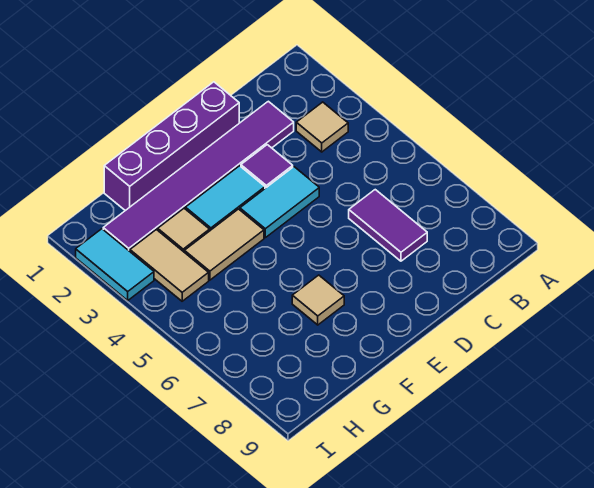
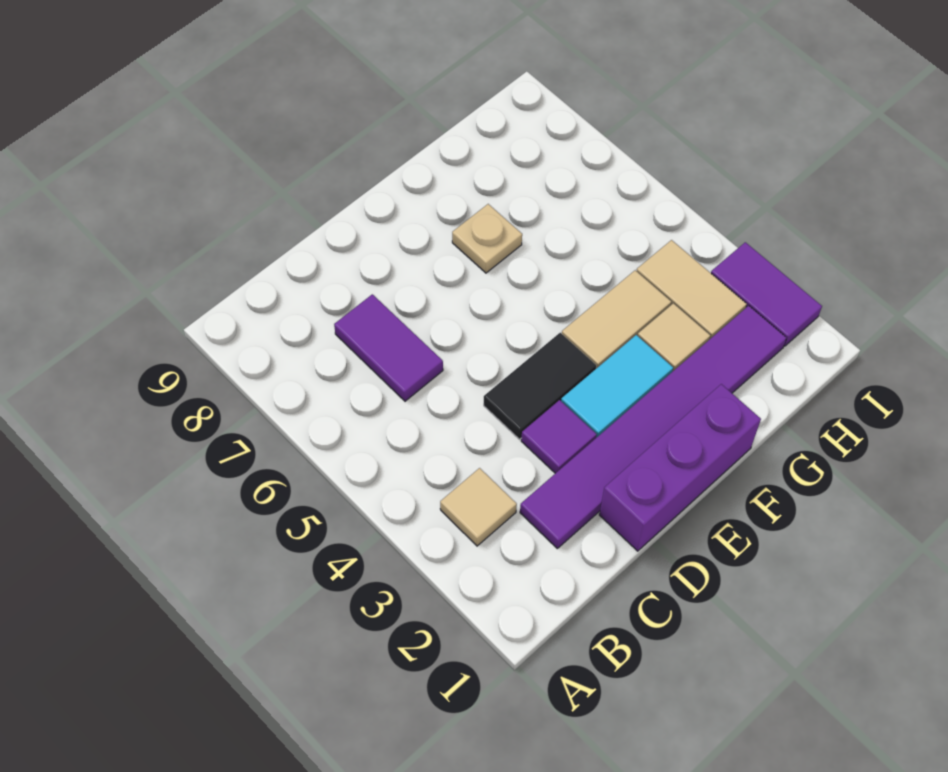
purple 1x4 brick [104,82,239,211] -> purple 1x3 brick [599,384,761,551]
cyan 1x2 tile [240,167,319,238] -> black 1x2 tile [484,333,596,439]
tan 1x1 tile [292,275,344,325] -> tan 1x1 plate [452,204,522,273]
cyan 1x2 tile [76,229,154,300] -> purple 1x2 tile [711,242,822,346]

